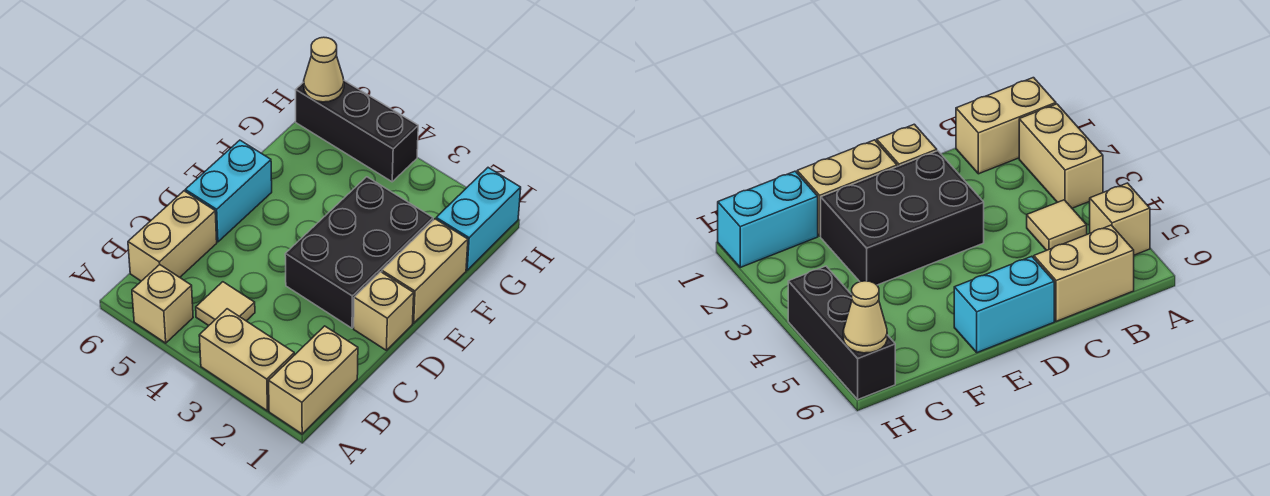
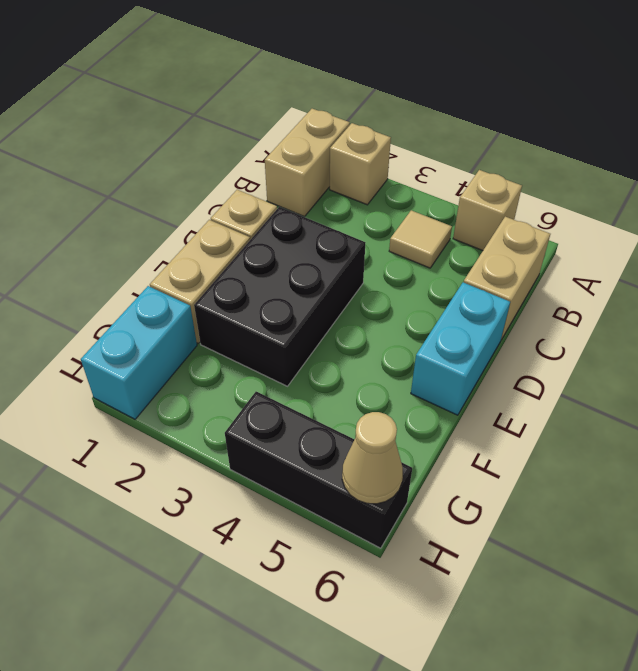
tan 1x2 brick [199,309,294,411] -> tan 1x1 brick [330,123,391,205]

